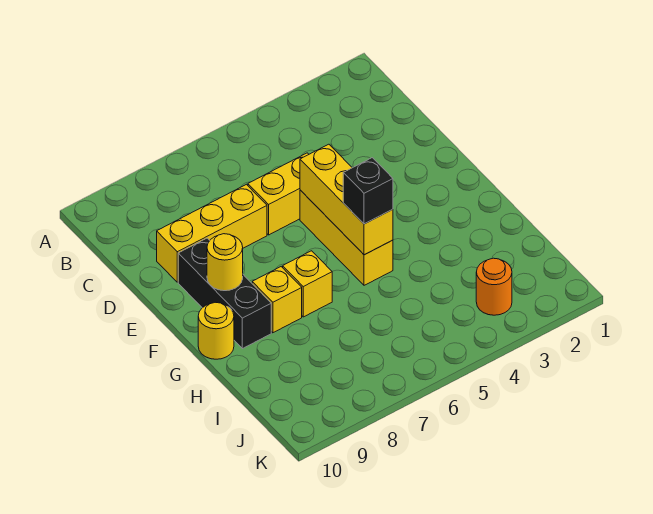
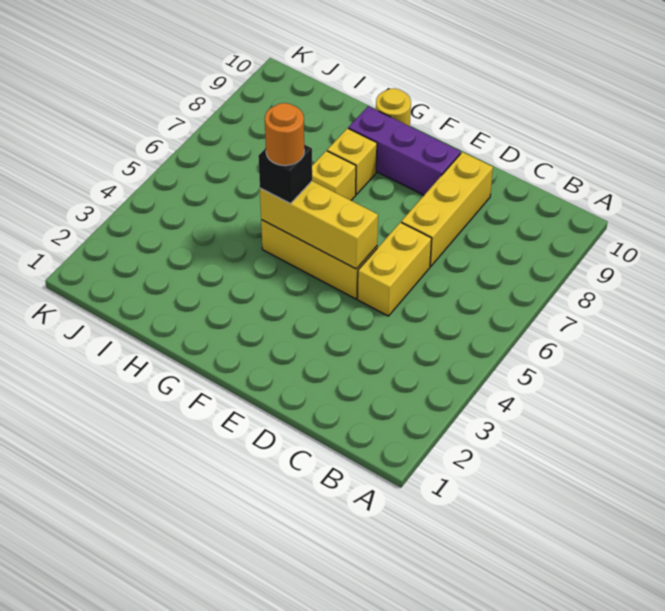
black 1x3 brick [178,238,271,349] -> purple 1x3 brick [348,106,461,195]
yellow 1x1 round brick [207,234,243,291] -> none
orange 1x1 round brick [476,258,512,315] -> orange 1x1 round brick moved to [265,103,304,166]

